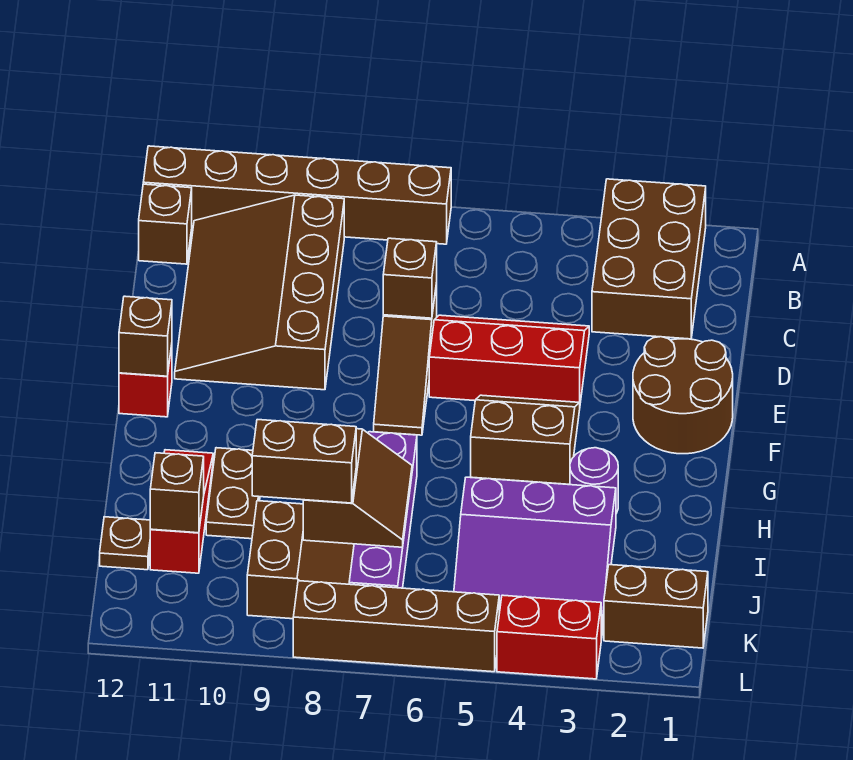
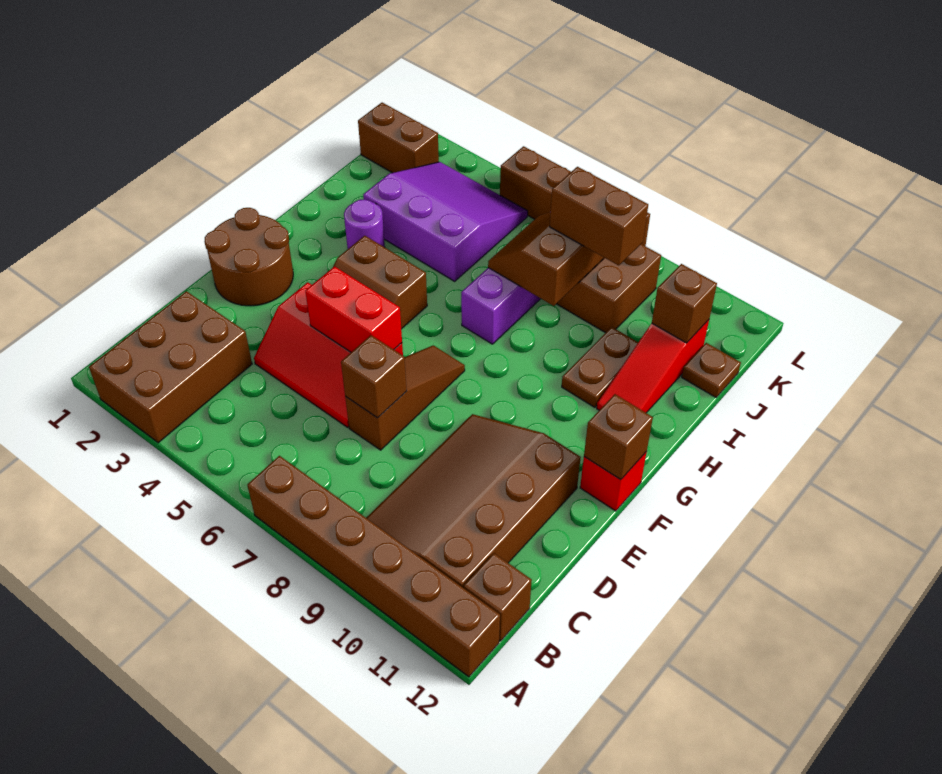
brown 3x4 slope [175,195,344,390] -> brown 3x4 slope turned to [366,414,581,588]
red 1x2 brick [497,595,601,679] -> red 1x2 brick moved to [305,266,402,352]

